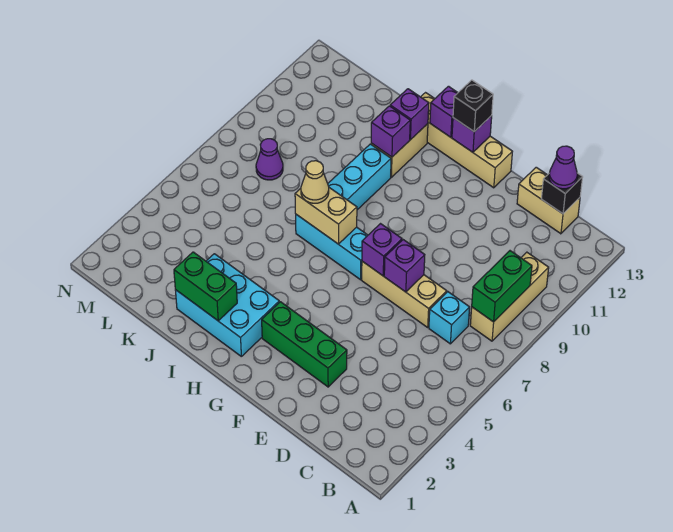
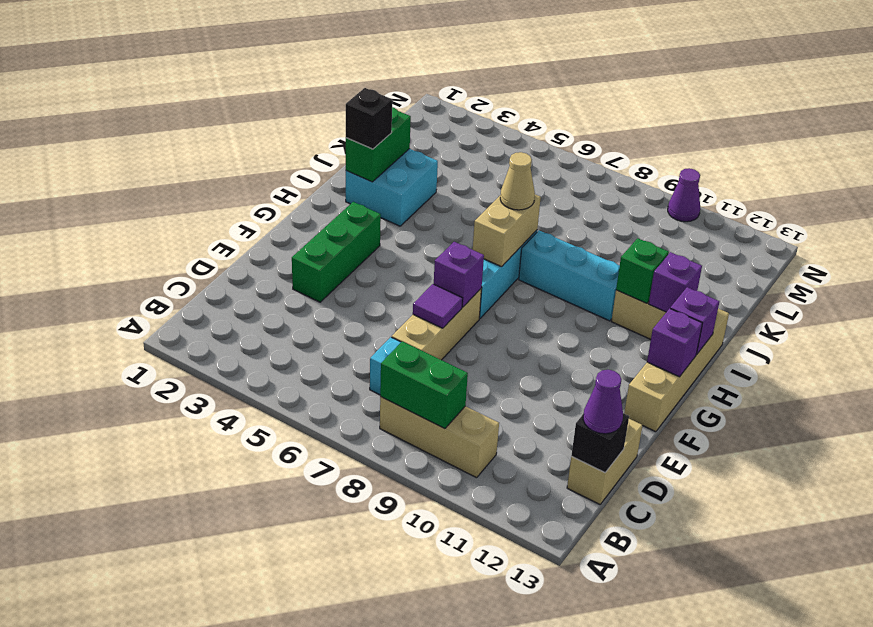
purple 1x1 brick [384,240,425,292] -> purple 1x1 tile [413,284,463,328]
black 1x1 brick [453,80,493,132] -> black 1x1 brick moved to [346,88,392,149]
cyan 2x3 brick [175,254,279,356] -> cyan 2x2 brick [346,149,438,226]
purple 1x1 brick [371,106,410,157] -> green 1x1 brick [616,238,669,303]
purple 1x1 cone [256,139,283,180] -> purple 1x1 cone moved to [668,168,700,222]

